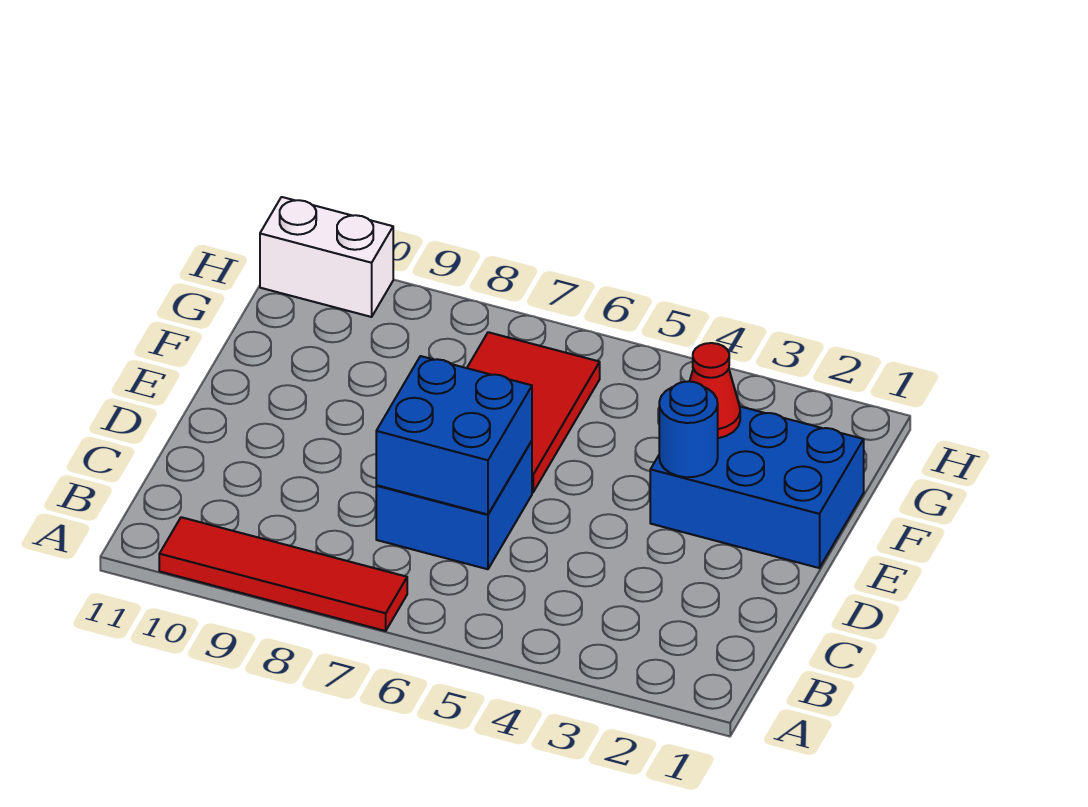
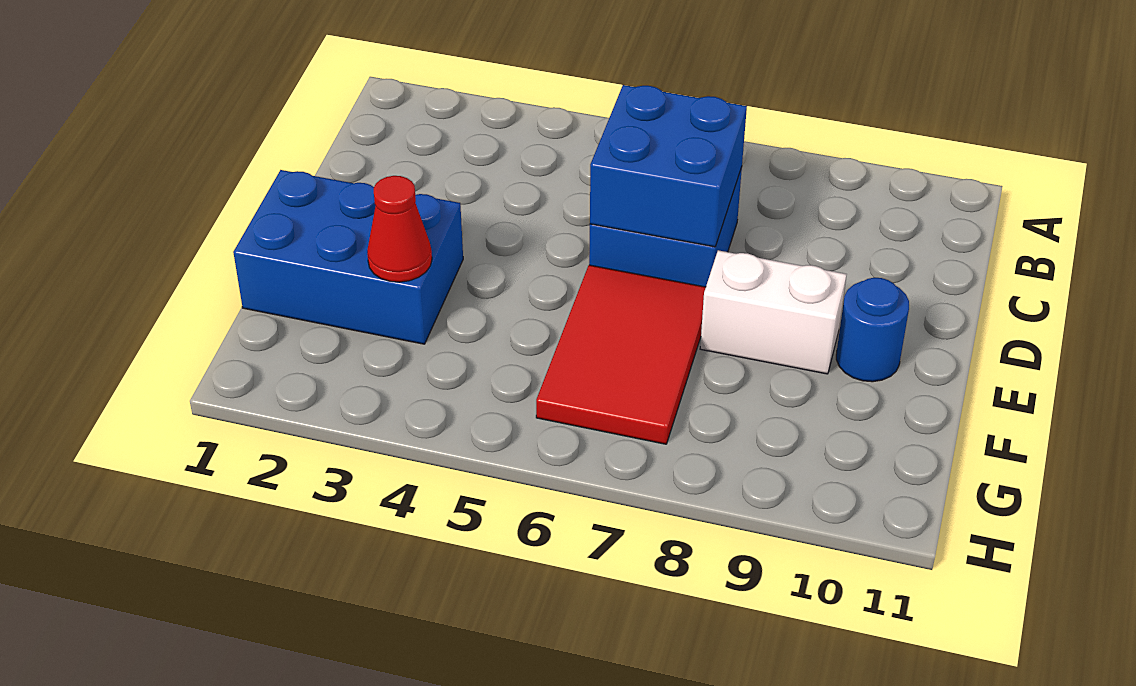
red 1x4 tile [159,517,407,631] -> none
blue 1x1 round brick [659,381,718,477] -> blue 1x1 round brick moved to [836,278,909,382]
white 1x2 brick [260,197,393,317] -> white 1x2 brick moved to [700,250,847,374]

